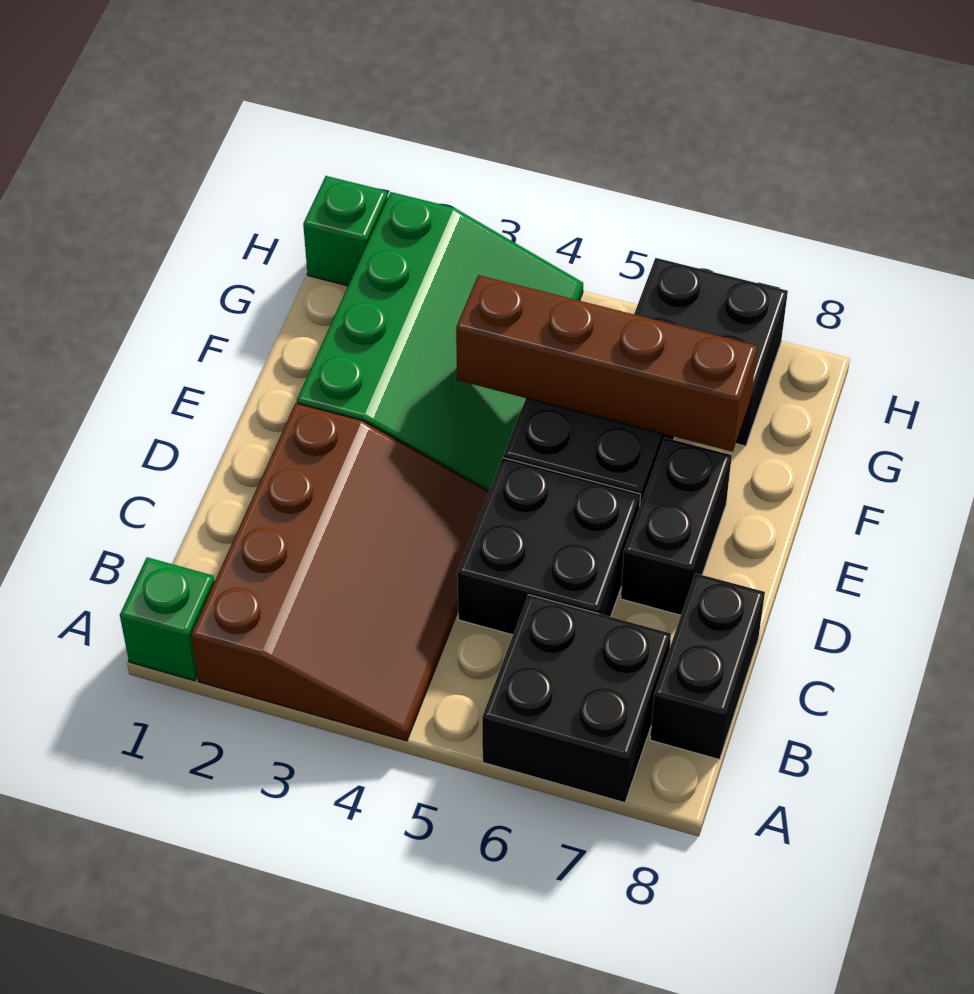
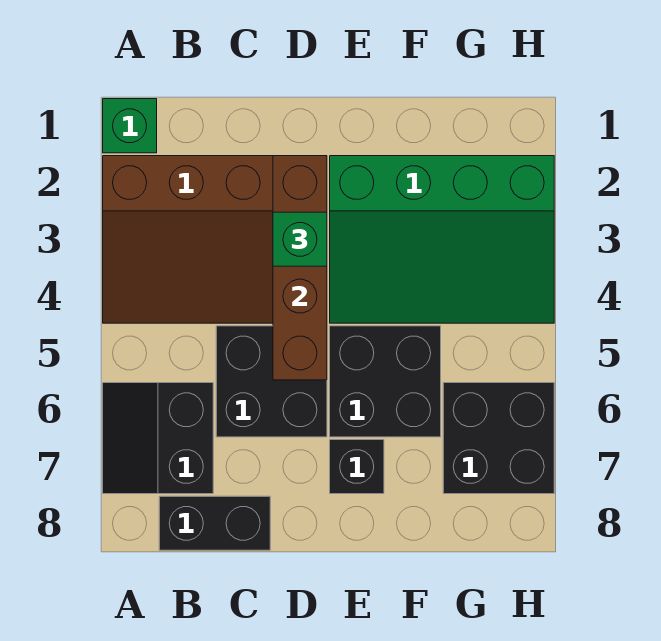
black 2x2 brick [482,595,671,803] -> black 2x2 slope [103,383,213,494]
black 1x2 brick [621,438,732,615] -> black 1x1 brick [330,440,384,494]
brown 1x4 brick [456,275,757,452] -> brown 1x4 brick moved to [273,156,327,380]
green 1x1 brick [303,176,388,286] -> green 1x1 brick moved to [273,212,327,266]

